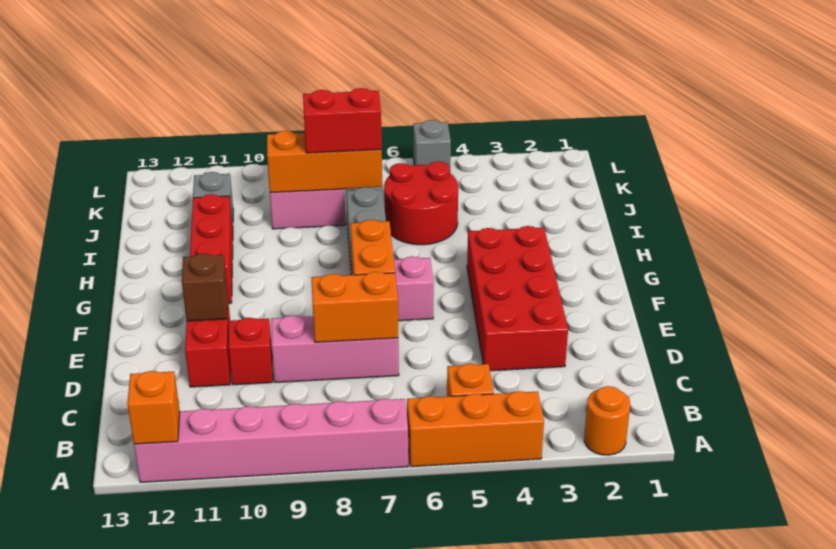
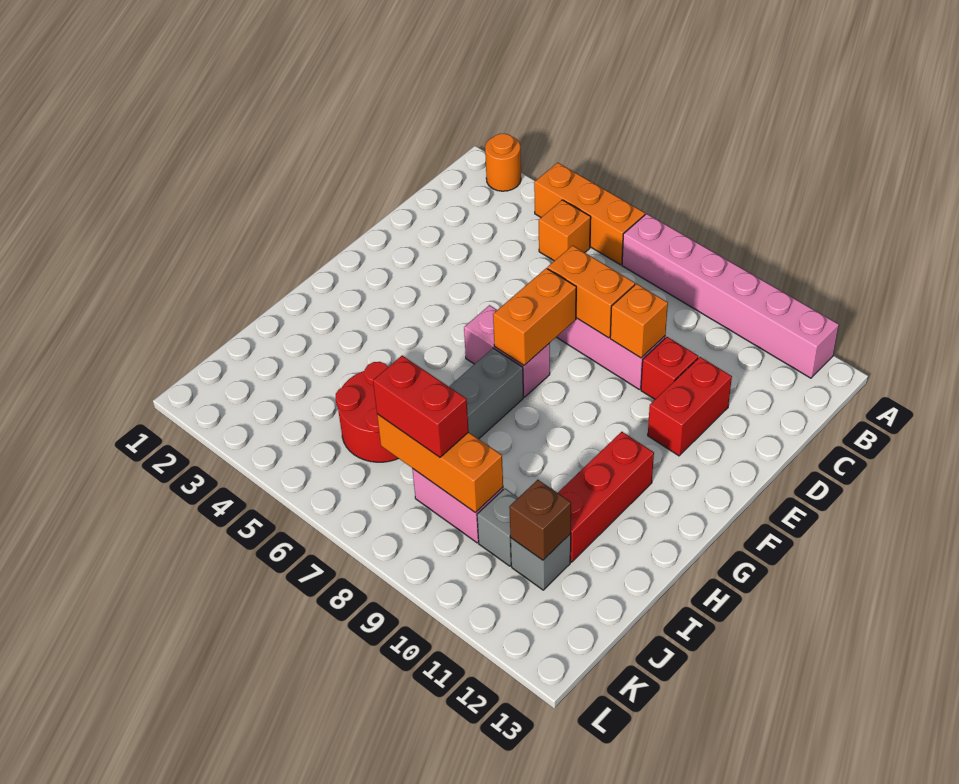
orange 1x1 brick [127,371,180,444] -> orange 1x1 brick moved to [610,284,668,358]
red 2x4 brick [467,226,568,371] -> none
brown 1x1 brick [182,253,227,321] -> brown 1x1 brick moved to [509,480,571,560]
grey 1x1 brick [413,120,451,167] -> grey 1x1 brick moved to [477,489,518,566]

